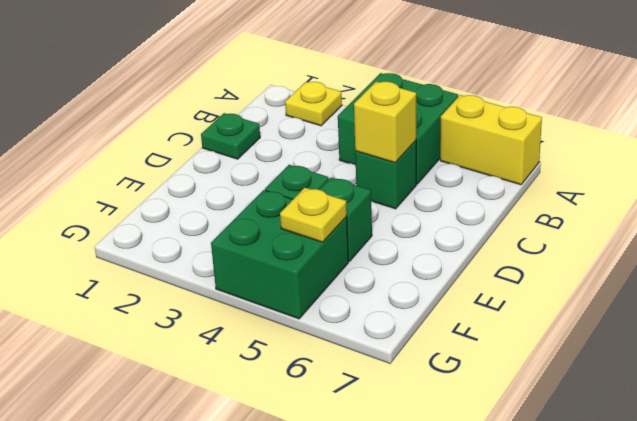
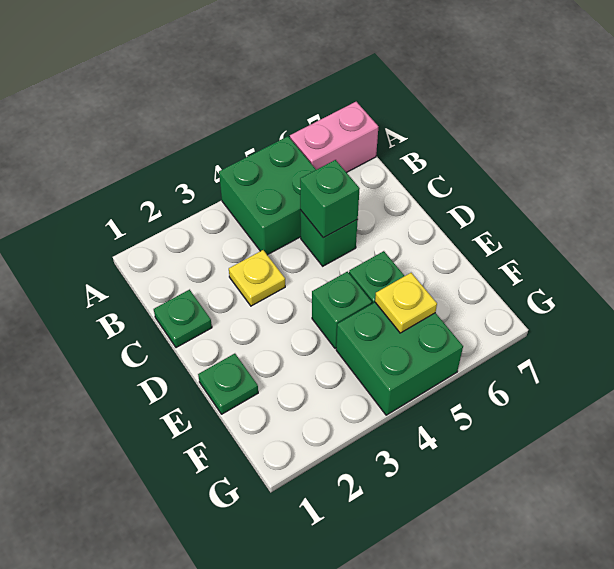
yellow 1x1 plate [285,82,342,126] -> yellow 1x1 plate moved to [229,250,285,306]
yellow 1x2 brick [440,95,542,185] -> pink 1x2 brick [290,102,378,173]
yellow 1x1 brick [354,82,416,163] -> green 1x1 brick [300,160,360,238]
none -> green 1x1 plate [198,354,258,414]

